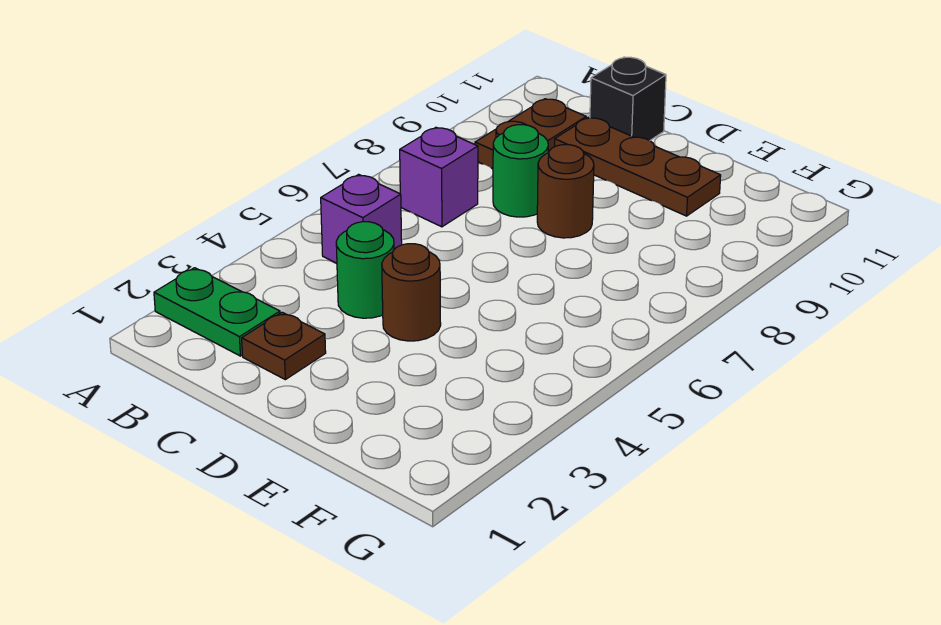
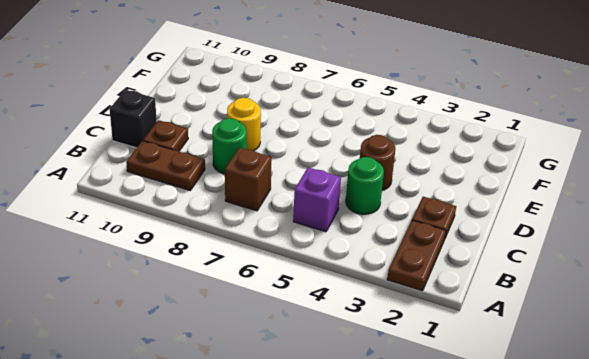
green 1x2 plate [154,268,280,356] -> brown 1x2 plate [387,220,446,291]
purple 1x1 brick [400,127,478,227] -> brown 1x1 brick [225,148,272,211]
brown 1x3 plate [555,117,721,216] -> brown 1x1 plate [143,120,188,151]
brown 1x1 round brick [537,145,594,238] -> yellow 1x1 round brick [227,98,261,150]

